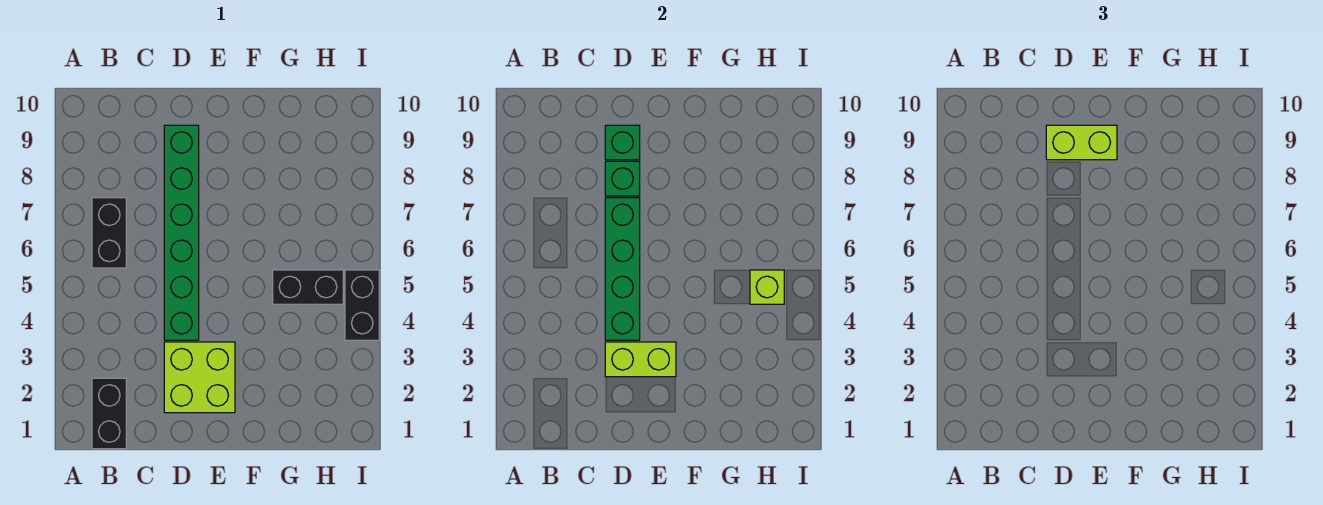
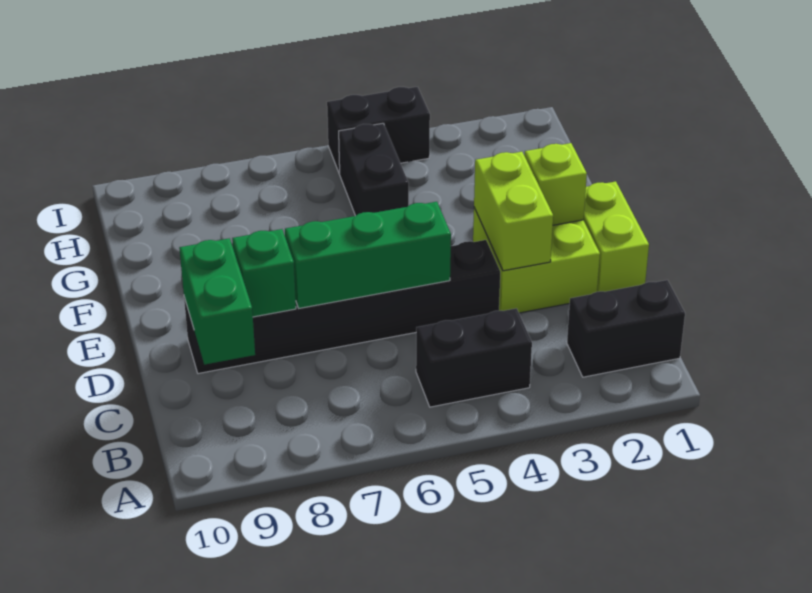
black 1x2 brick [92,198,126,268] -> black 1x2 brick moved to [416,308,532,407]
green 1x6 brick [164,125,199,340] -> black 1x6 brick [184,240,500,374]
green 1x4 brick [605,198,640,340] -> green 1x3 brick [285,202,451,308]
green 1x1 brick [605,125,640,160] -> green 1x2 brick [179,238,255,365]
lime 1x2 brick [1046,125,1117,160] -> lime 1x2 brick moved to [584,181,649,292]
lime 1x1 brick [750,270,784,304] -> lime 1x1 brick moved to [524,143,587,225]

